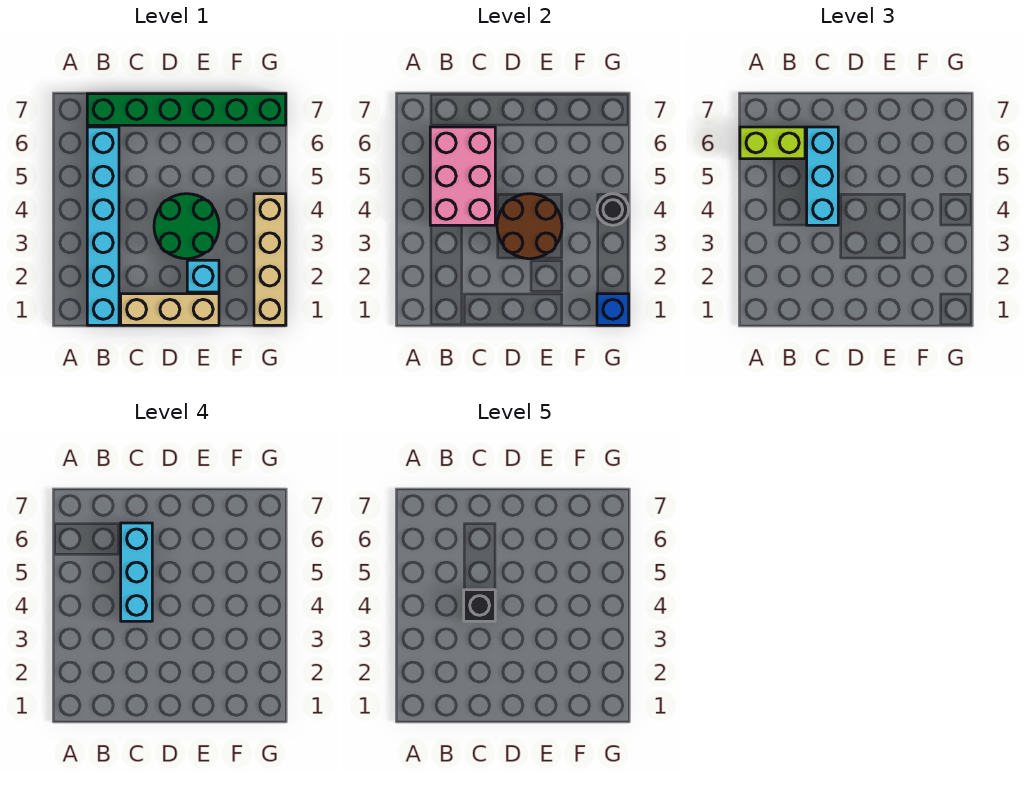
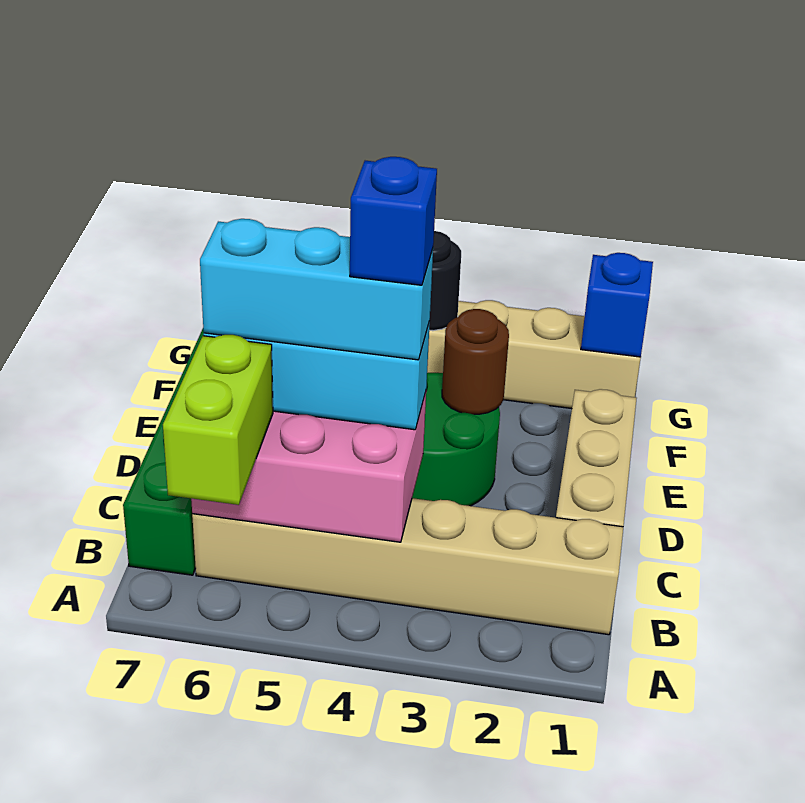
cyan 1x6 brick [87,127,119,325] -> tan 1x6 brick [192,498,623,635]
black 1x1 brick [464,590,495,621] -> blue 1x1 brick [350,157,437,285]
brown 2x2 round brick [497,194,562,259] -> brown 1x1 round brick [442,309,509,414]
cyan 1x1 brick [187,260,219,292] -> none

